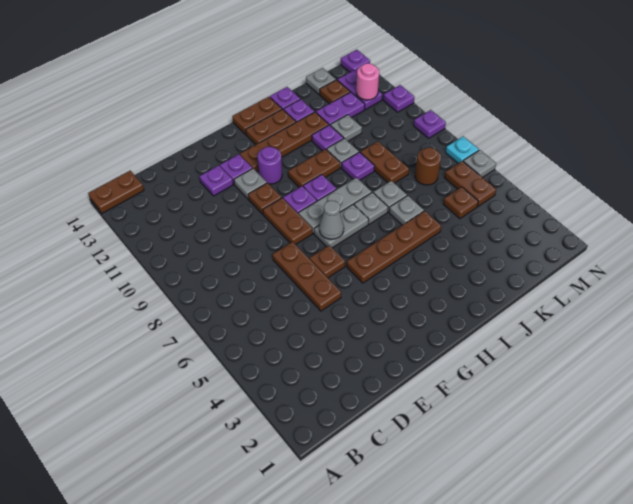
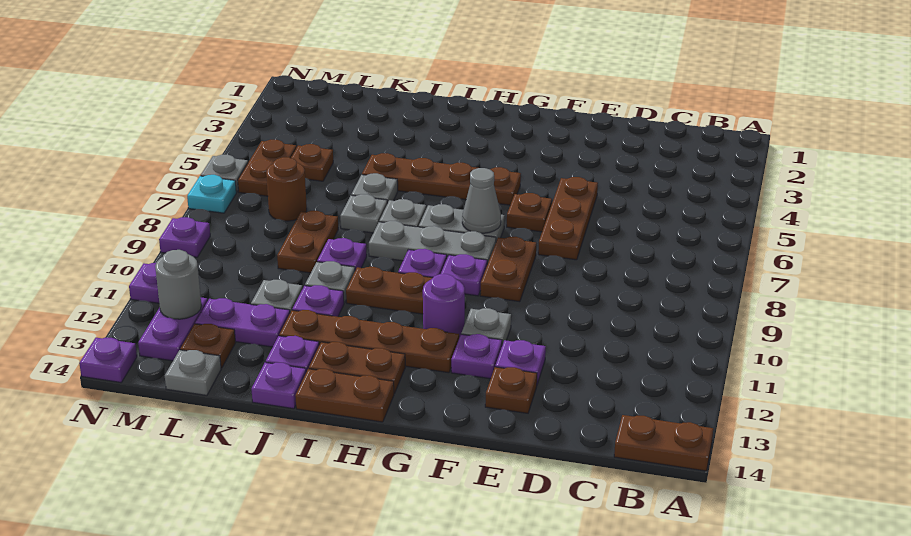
brown 1x1 plate [248,183,282,214] -> brown 1x1 plate moved to [485,367,537,413]
pink 1x1 round brick [356,63,379,100] -> grey 1x1 round brick [155,250,201,319]

